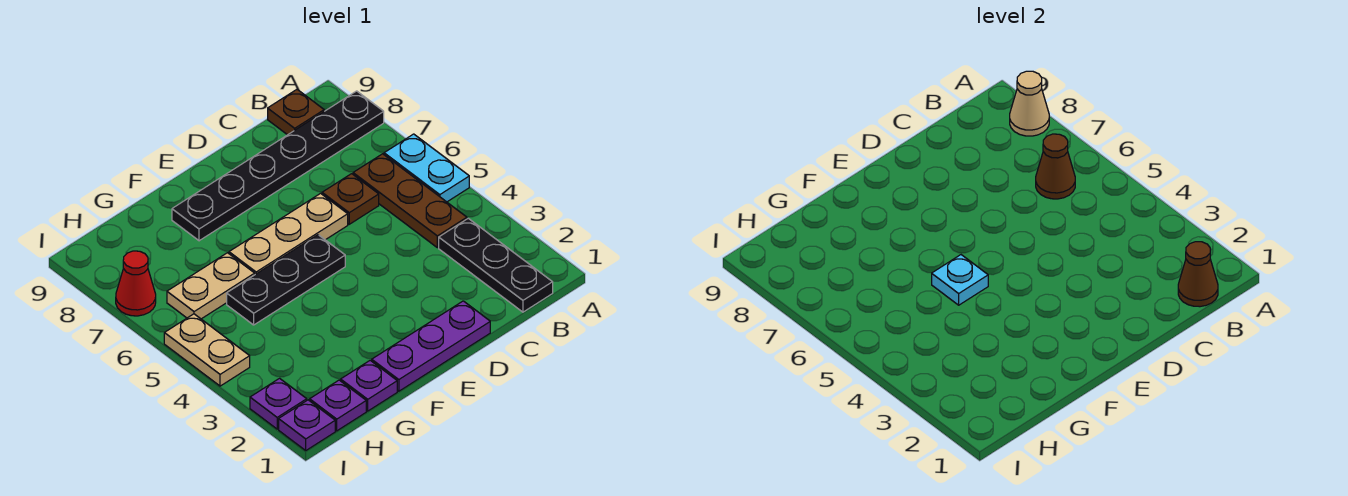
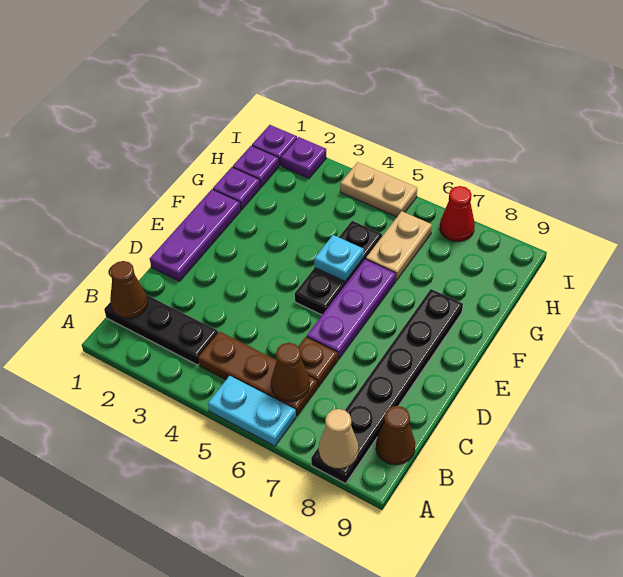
brown 1x1 plate [268,90,324,135] -> brown 1x1 cone [376,406,415,465]
tan 1x3 plate [229,193,348,274] -> purple 1x3 plate [307,259,396,359]

